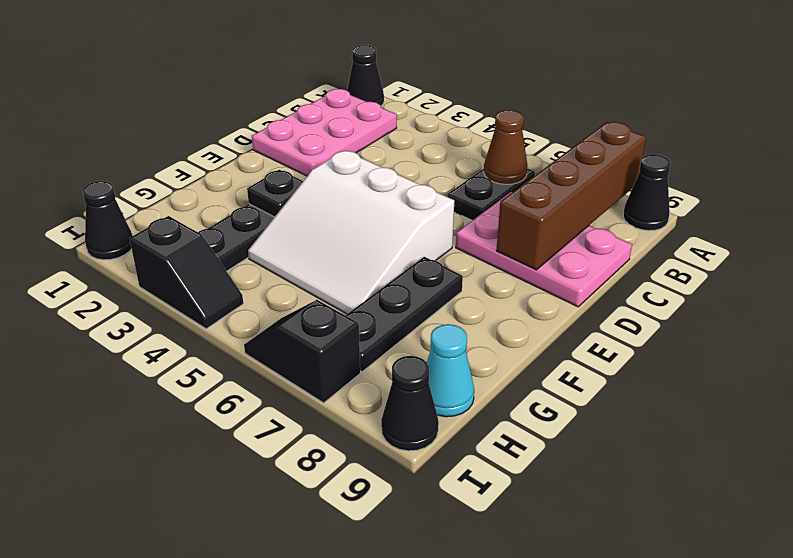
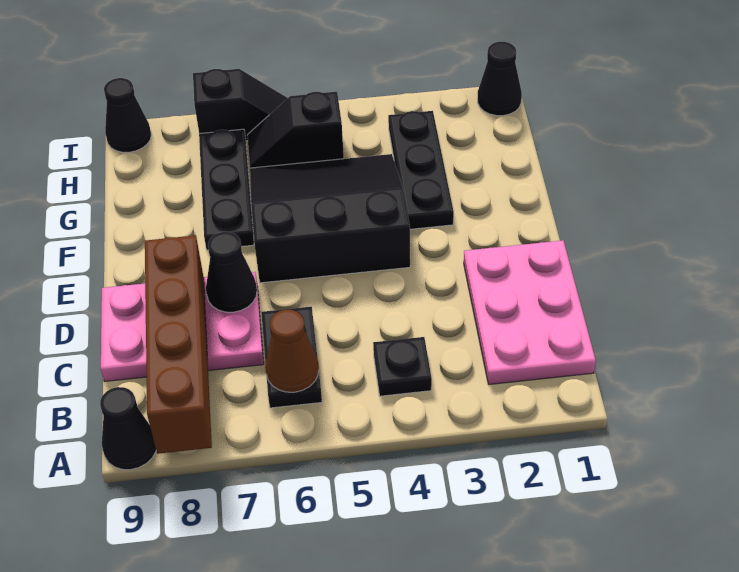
black 1x1 cone [347,45,384,106] -> black 1x1 cone moved to [206,232,257,312]
white 3x3 slope [248,150,454,314] -> black 3x3 slope [250,154,410,283]
black 1x1 plate [247,170,303,217] -> black 1x1 plate moved to [373,337,432,396]
cyan 1x1 cone [427,324,474,417] -> none
black 1x2 slope [129,216,243,329] -> black 1x2 slope moved to [247,92,344,168]

